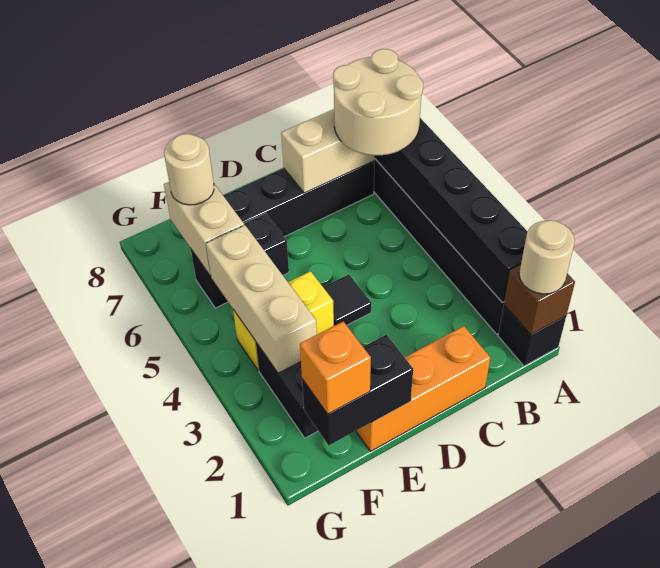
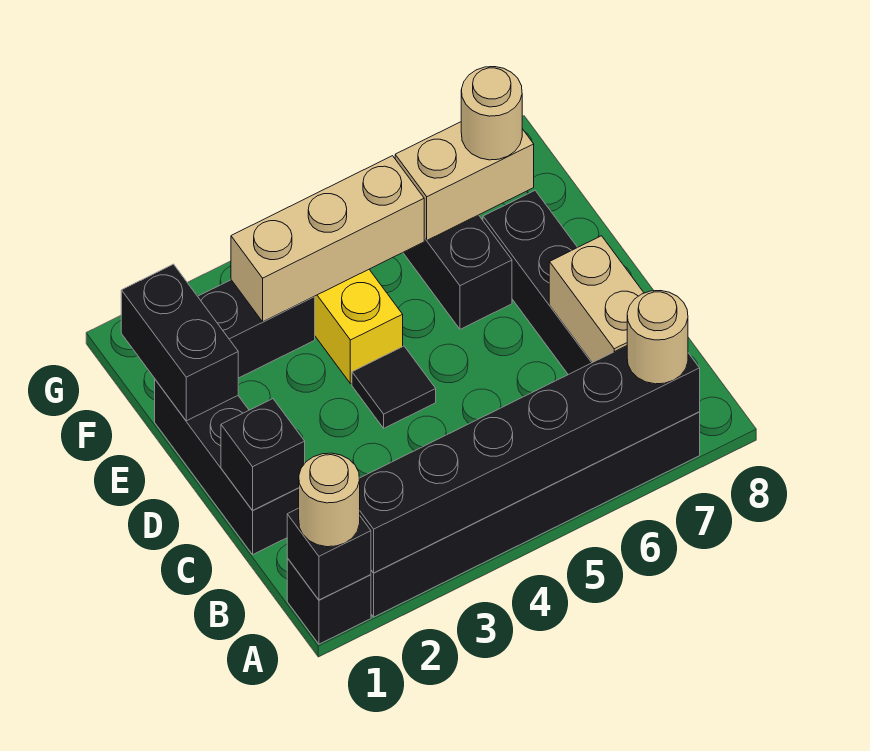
brown 1x1 brick [504,265,575,335] -> black 1x1 brick [287,508,371,600]
tan 2x2 round brick [333,49,423,155] -> tan 1x1 round brick [627,291,688,384]
orange 1x3 brick [356,326,490,452] -> black 1x3 brick [155,380,299,554]
none -> black 1x1 brick [221,399,305,510]
orange 1x1 brick [300,321,371,414] -> none

